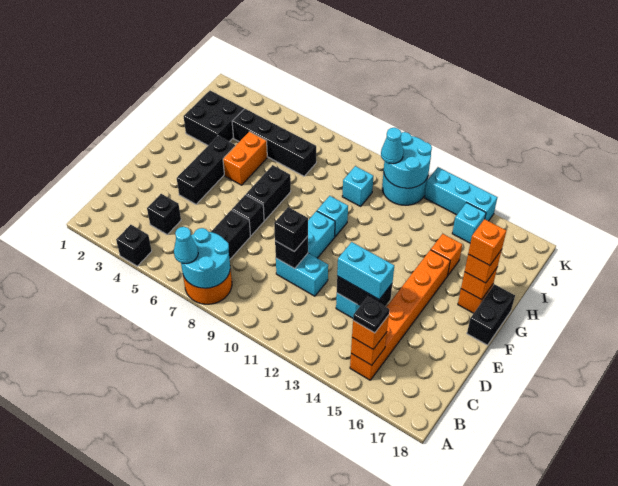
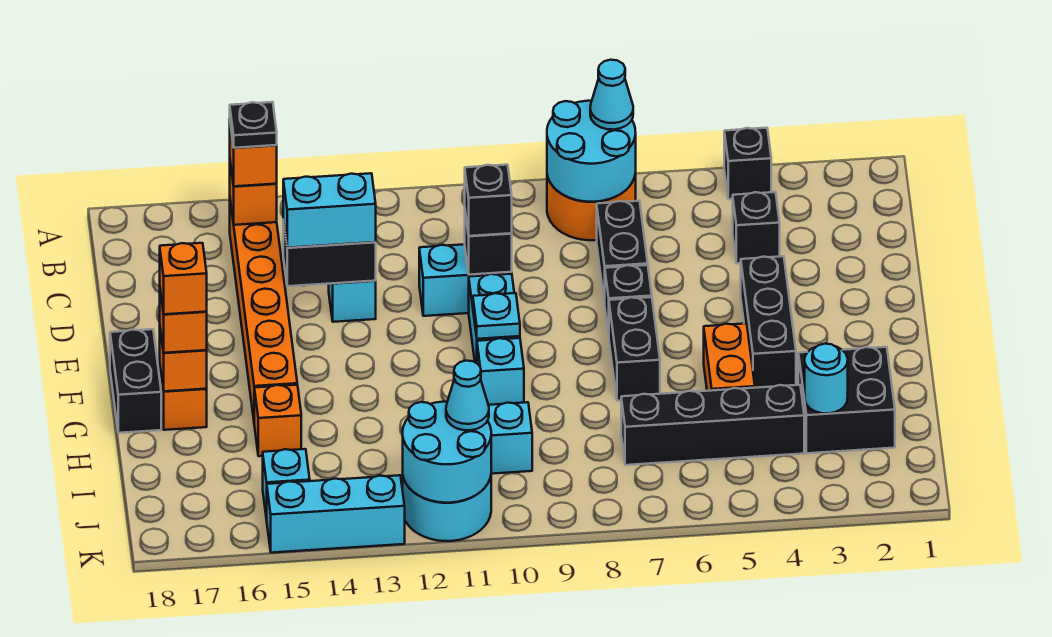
none -> cyan 1x1 plate [473,293,520,339]
none -> cyan 1x1 round brick [805,344,848,413]

